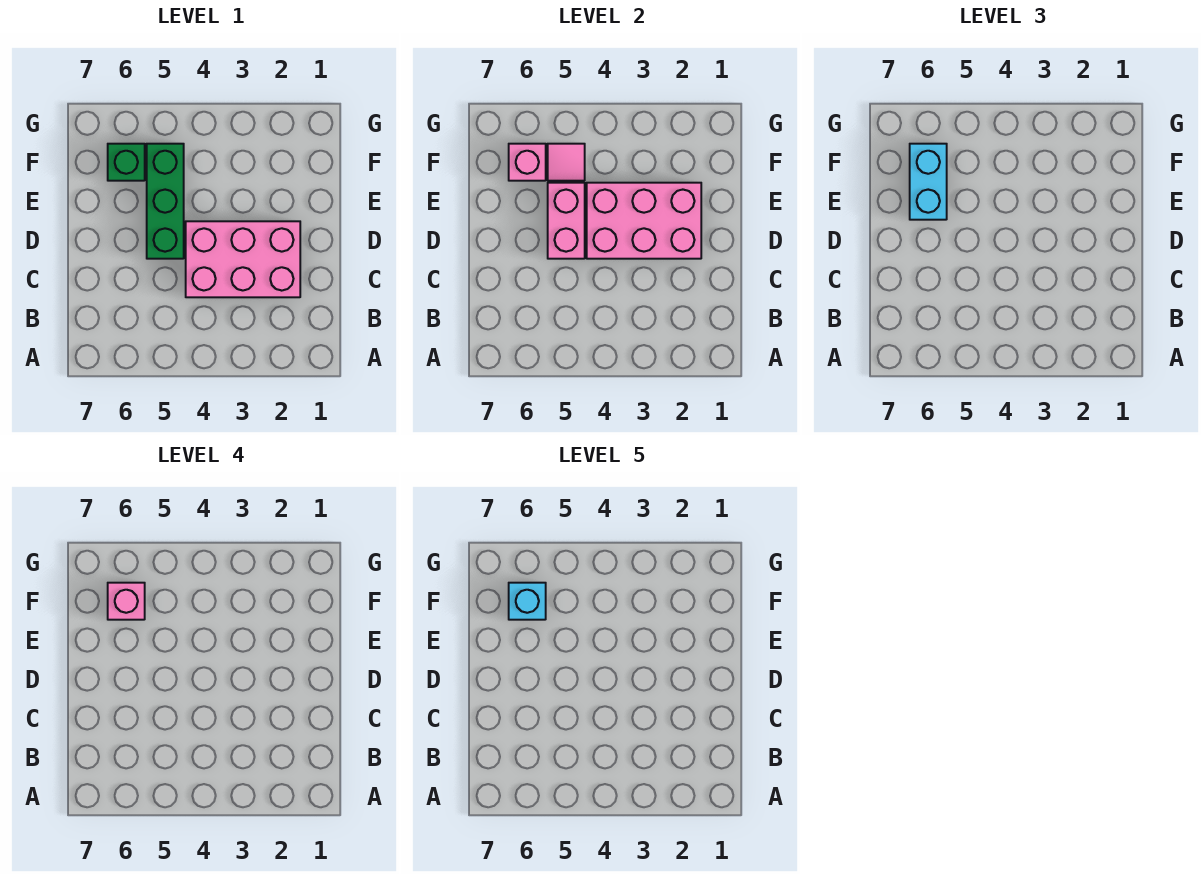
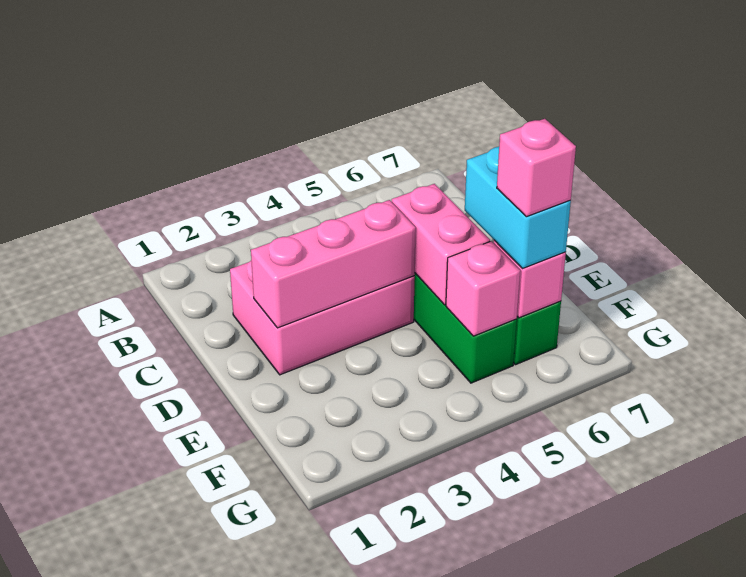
pink 2x3 brick [587,183,701,259] -> pink 1x3 brick [251,200,416,328]
pink 1x1 tile [548,144,585,181] -> pink 1x1 brick [446,241,520,336]
cyan 1x1 brick [509,583,546,620] -> none

